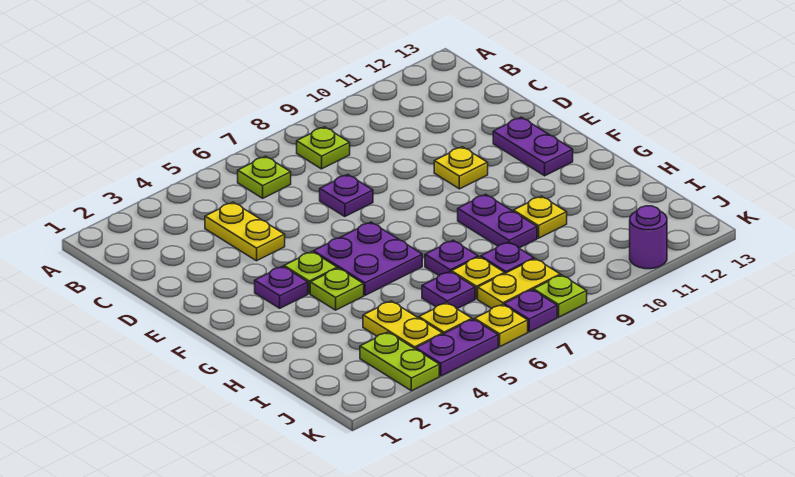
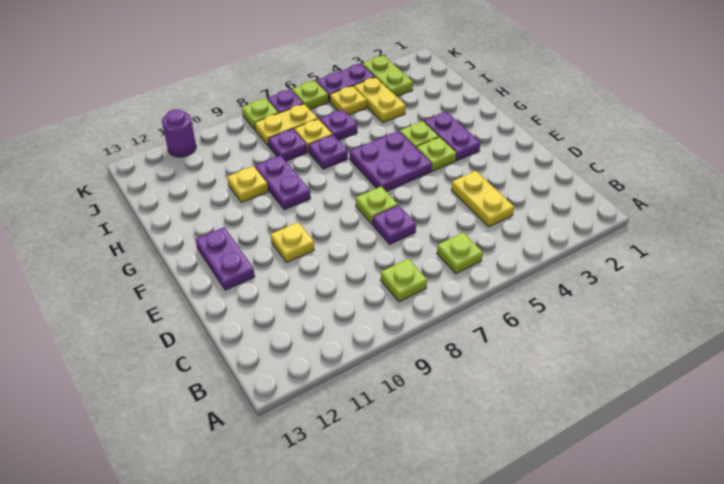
none -> lime 1x1 plate [356,187,398,224]
purple 1x1 plate [255,266,308,308] -> purple 1x2 plate [424,112,481,161]
yellow 1x1 plate [475,304,528,346] -> lime 1x1 plate [292,81,328,110]

